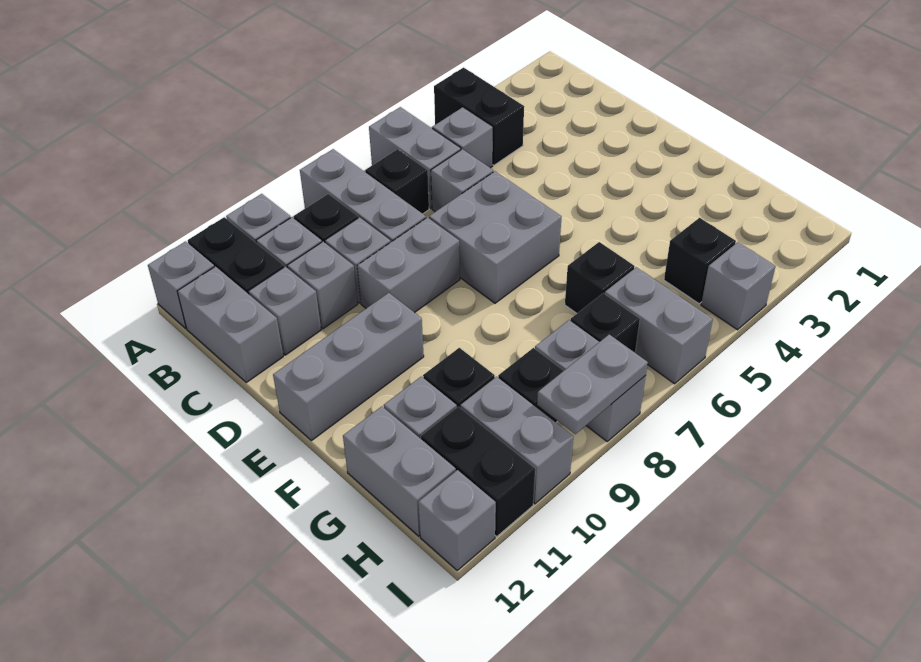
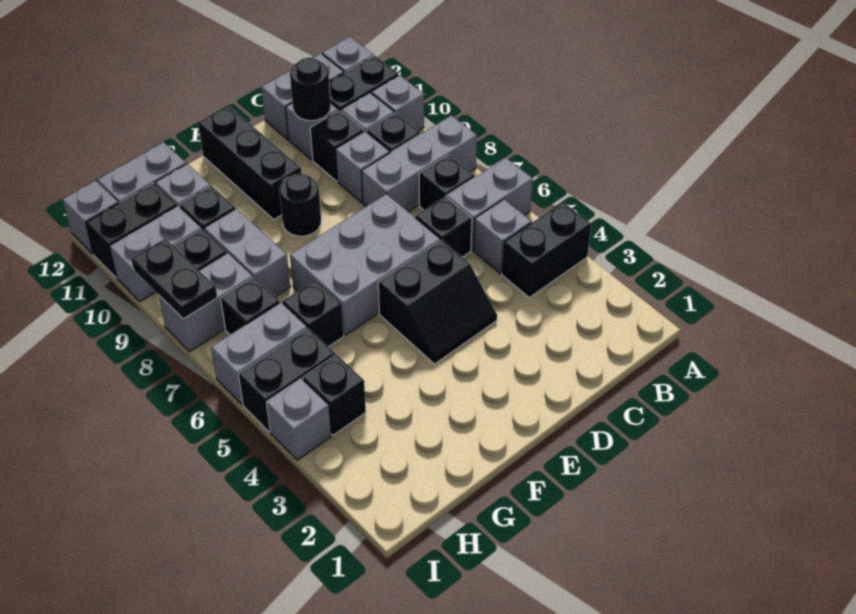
grey 1x1 brick [431,149,493,212] -> black 1x1 brick [415,197,472,257]
grey 1x1 brick [287,242,358,329] -> black 1x1 brick [310,110,364,181]
none -> black 1x1 round brick [290,58,331,121]
none -> black 2x2 slope [378,240,497,364]
grey 2x2 brick [429,171,562,303] -> grey 2x3 brick [290,194,440,335]
grey 1x2 brick [357,217,460,313] -> grey 1x2 brick moved to [204,209,290,297]
none -> black 1x1 round brick [279,174,321,236]
grey 1x3 brick [273,293,424,441] -> black 1x3 brick [198,105,301,219]
none -> black 1x2 brick [238,328,335,432]
grey 1x2 plate [537,335,648,434] -> black 1x2 plate [131,238,217,319]

